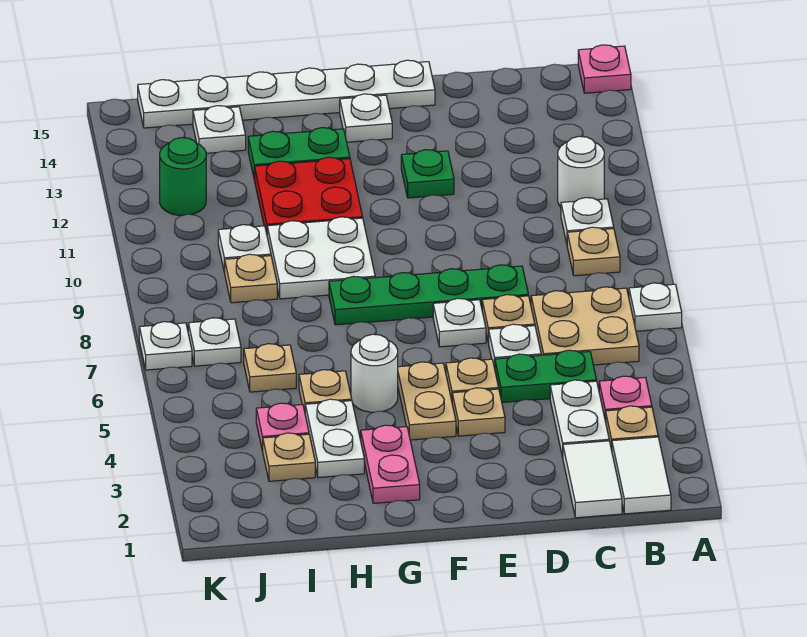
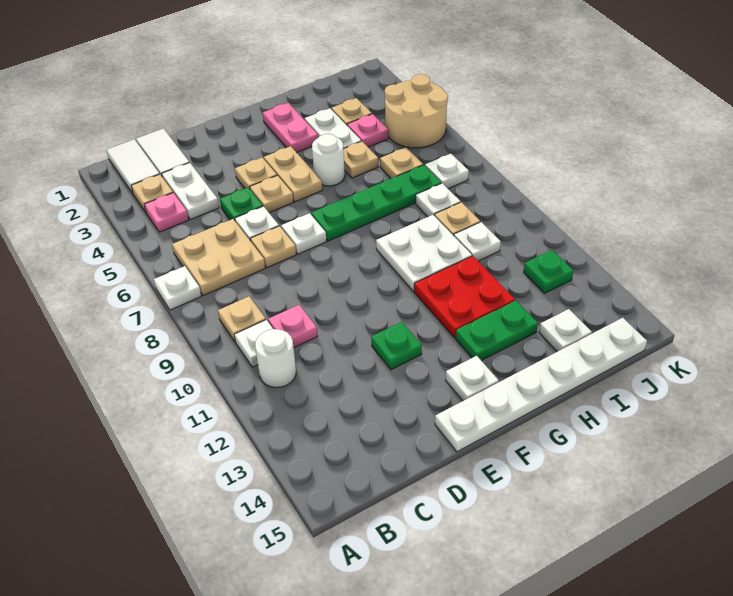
pink 1x1 plate [578,45,631,93] -> pink 1x1 plate moved to [268,305,318,348]
green 1x2 plate [495,350,597,402] -> green 1x1 plate [220,187,263,220]
green 1x4 plate [329,265,528,325] -> green 1x4 plate moved to [311,165,441,241]
none -> tan 2x2 round brick [385,74,448,148]
green 1x1 round brick [160,138,206,215] -> green 1x1 plate [524,250,573,293]
white 1x1 plate [139,322,192,370] -> white 1x1 plate moved to [416,183,460,217]

